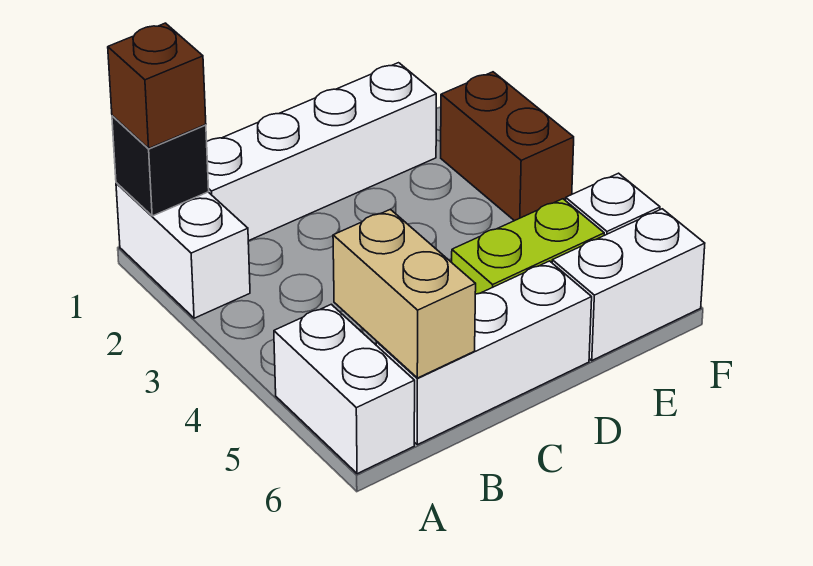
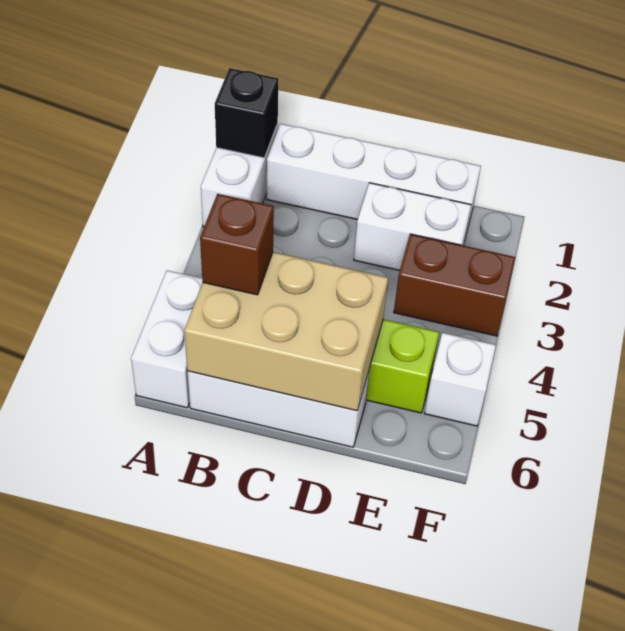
brown 1x1 brick [108,23,206,148] -> brown 1x1 brick moved to [200,194,274,295]
tan 1x2 brick [333,209,476,378] -> tan 2x3 brick [184,252,388,411]
white 1x2 brick [552,209,705,360] -> white 1x2 brick moved to [354,183,471,270]
brown 1x2 brick [441,72,574,221] -> brown 1x2 brick turned to [394,234,515,336]

